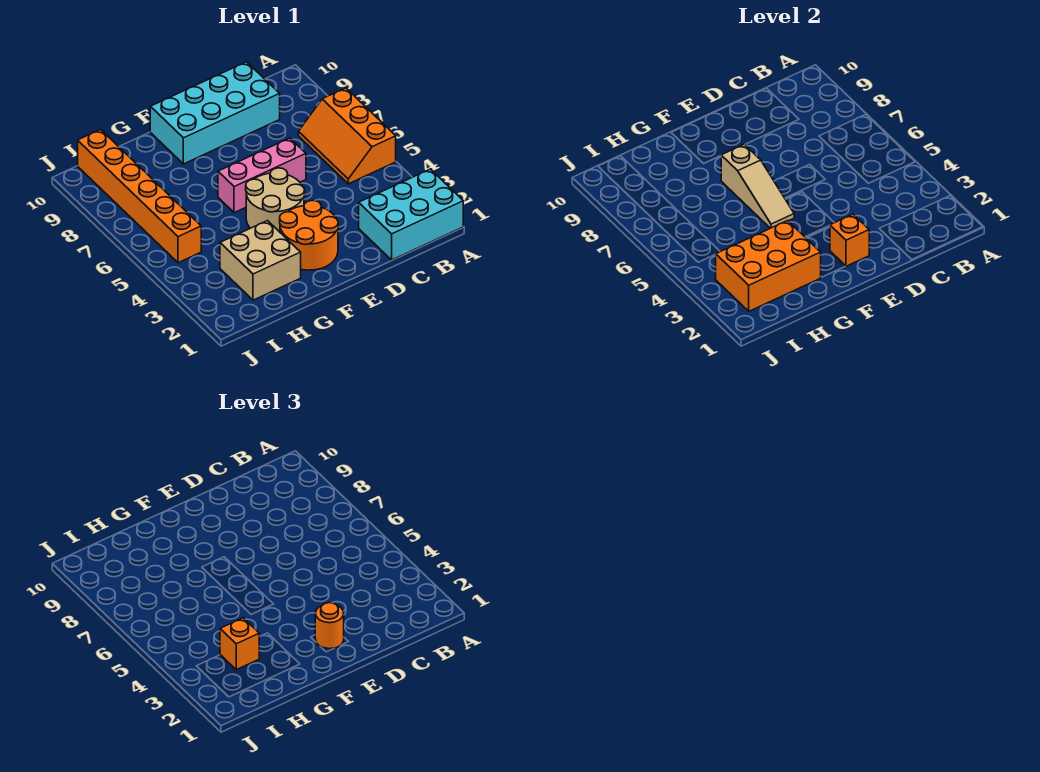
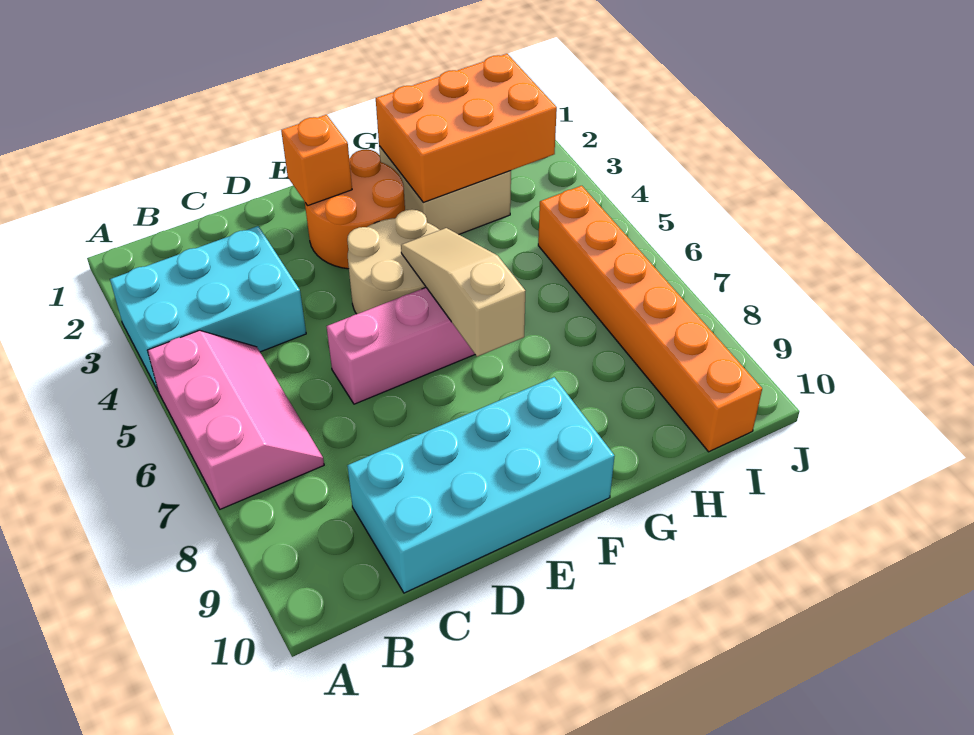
cyan 2x3 brick [359,169,463,260] -> cyan 2x3 brick moved to [110,226,306,390]
orange 2x3 slope [298,88,396,184] -> pink 2x3 slope [147,330,324,509]
orange 1x1 round brick [315,603,344,649] -> none
orange 1x1 brick [220,618,259,670] -> none

